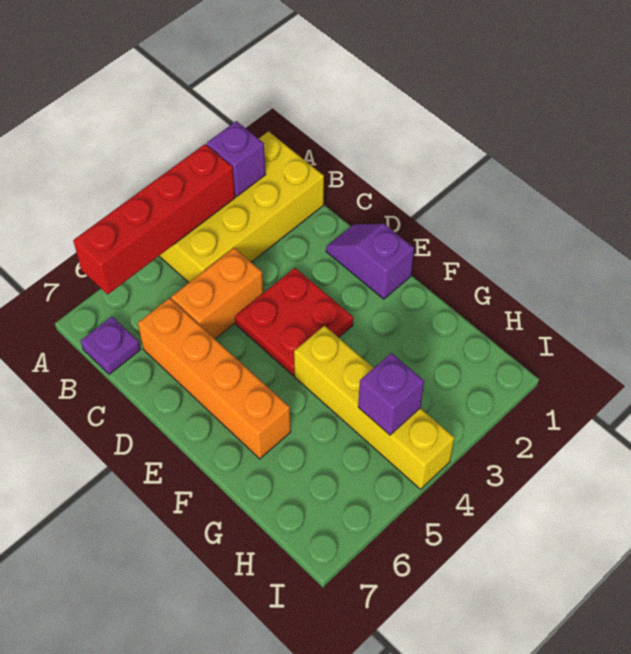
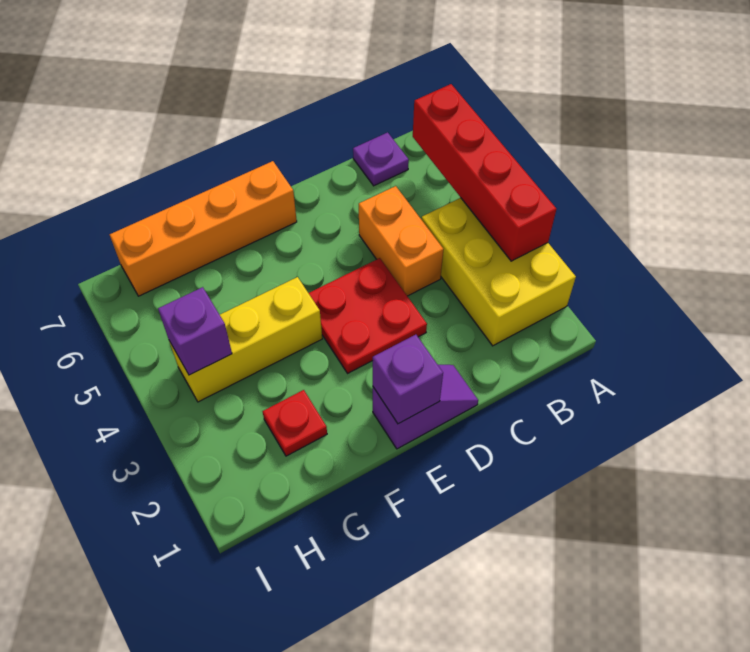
yellow 2x4 brick [159,132,324,282] -> yellow 2x3 brick [422,198,576,346]
purple 1x1 brick [207,121,266,196] -> purple 1x1 brick moved to [373,335,443,424]
orange 1x4 brick [138,298,291,459] -> orange 1x4 brick moved to [110,161,297,296]
yellow 1x4 brick [294,326,455,489] -> yellow 1x3 brick [169,277,322,402]
none -> red 1x1 plate [262,390,327,456]

